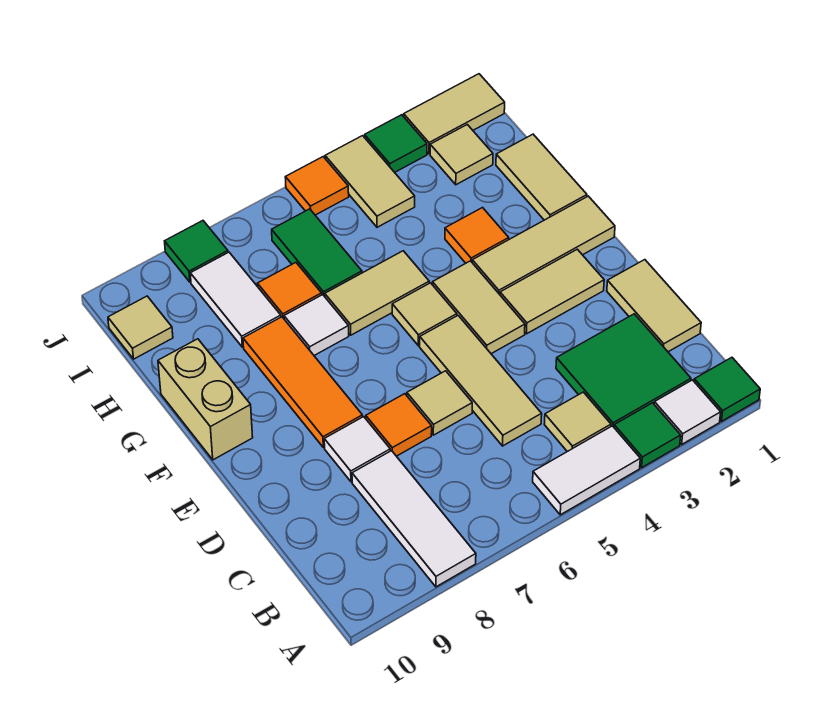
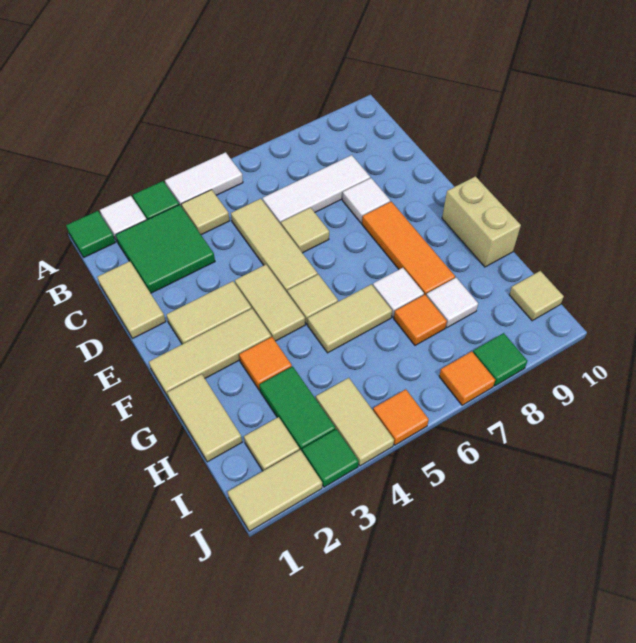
white 1x3 tile [352,451,476,587] -> white 1x3 tile turned to [262,155,370,224]
orange 1x1 tile [366,394,432,456] -> orange 1x1 tile moved to [439,351,495,405]
green 1x2 tile [272,209,362,297] -> green 1x2 tile moved to [259,366,335,451]
white 1x2 tile [190,252,281,347] -> white 1x1 tile [426,278,478,328]

